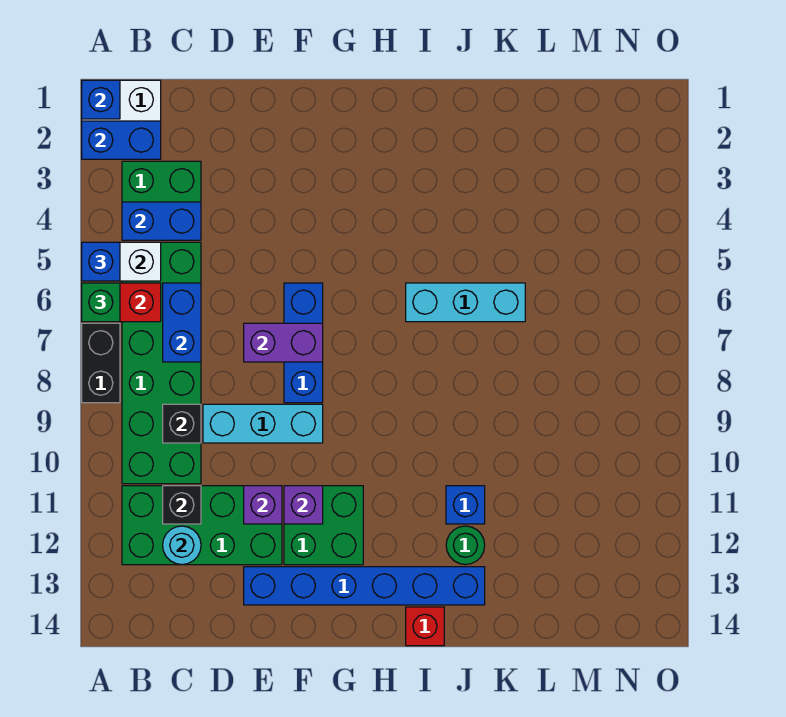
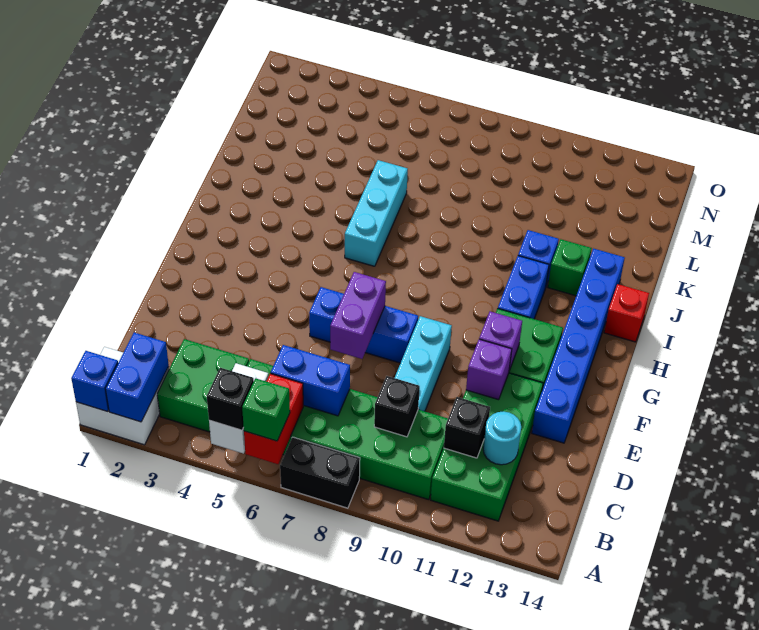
blue 1x1 brick [82,242,120,281] -> black 1x1 brick [207,368,254,430]
blue 1x2 brick [122,202,201,240] -> blue 1x2 brick moved to [498,256,549,319]
green 1x1 round brick [446,526,485,565] -> green 1x1 brick [548,239,592,296]

